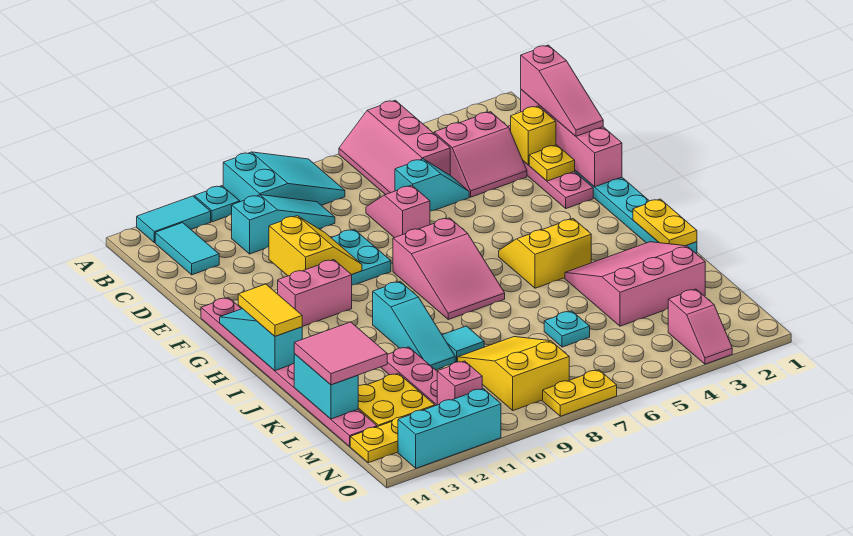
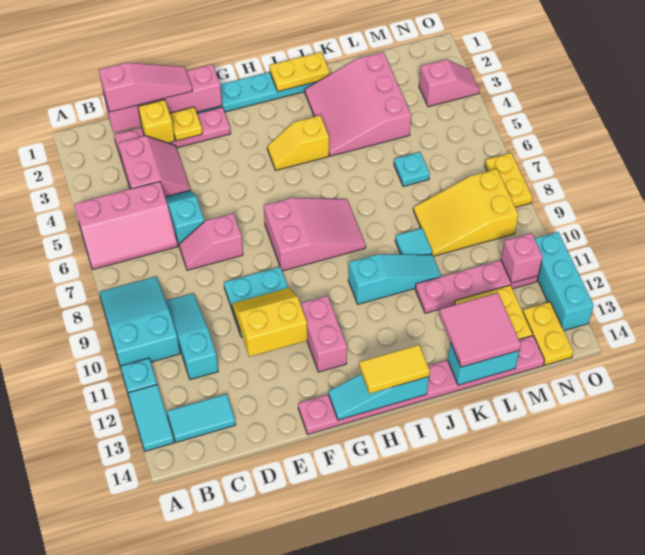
yellow 2x2 slope [499,219,591,288] -> yellow 1x2 slope [267,115,329,170]

